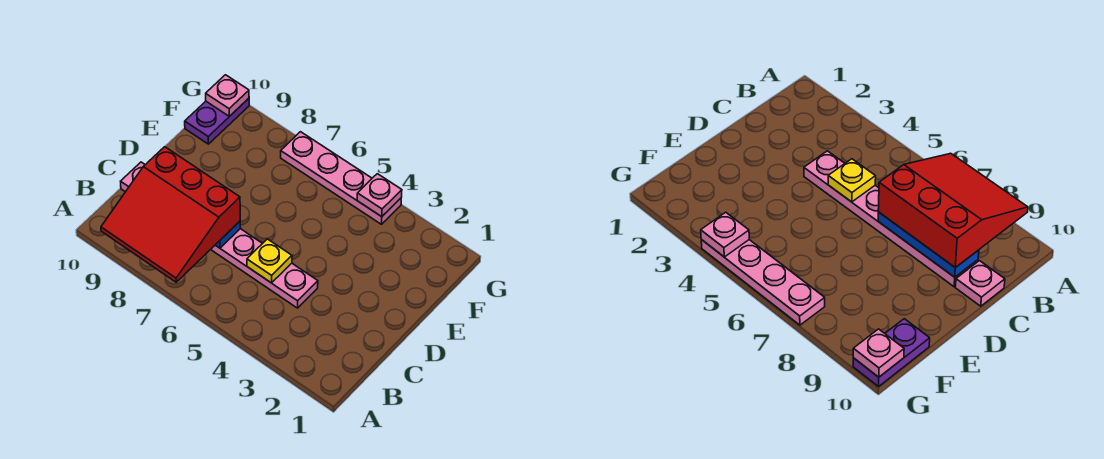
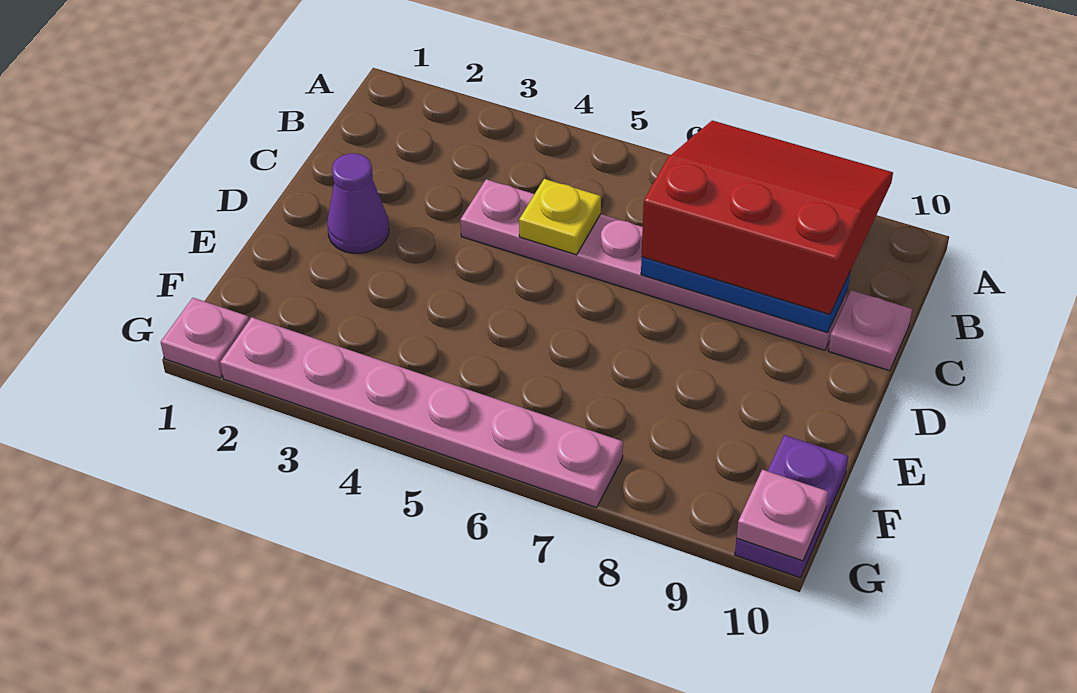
none -> purple 1x1 cone [328,153,389,254]
pink 1x4 plate [281,132,401,224] -> pink 1x6 plate [220,317,623,508]
pink 1x1 plate [357,174,402,217] -> pink 1x1 plate moved to [161,298,249,378]

